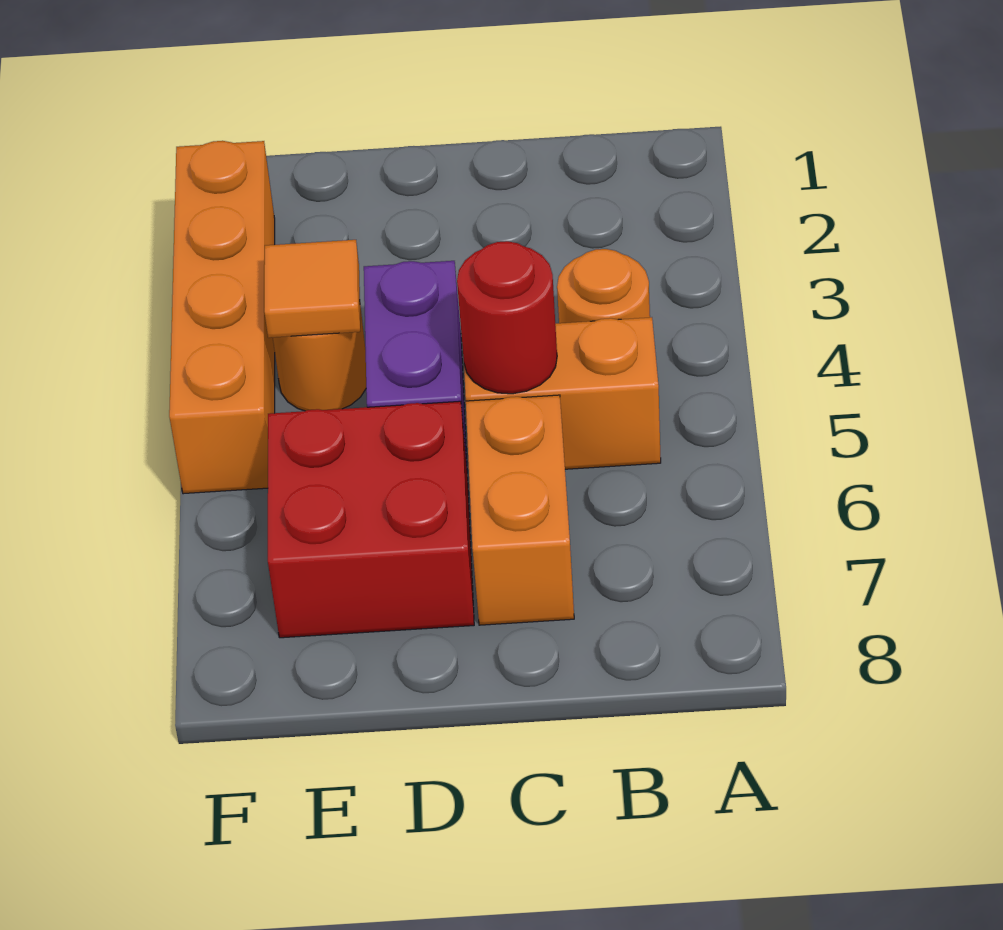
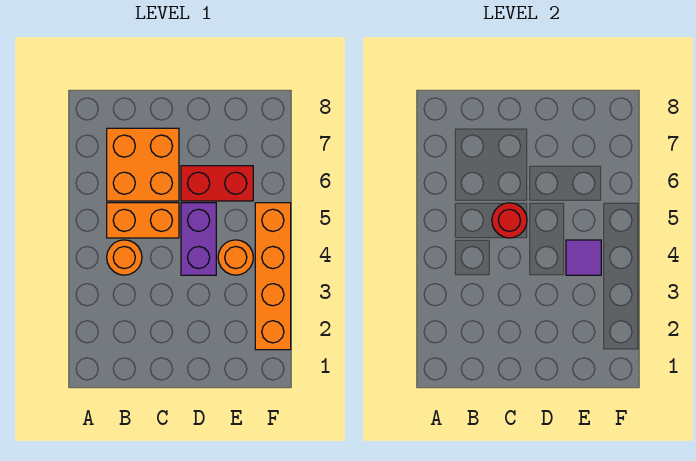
orange 1x2 brick [466,395,574,625] -> orange 2x2 brick [107,128,179,201]
red 2x2 brick [268,401,474,638] -> red 1x2 brick [181,166,253,201]
orange 1x1 tile [264,240,360,338] -> purple 1x1 tile [566,240,601,275]

